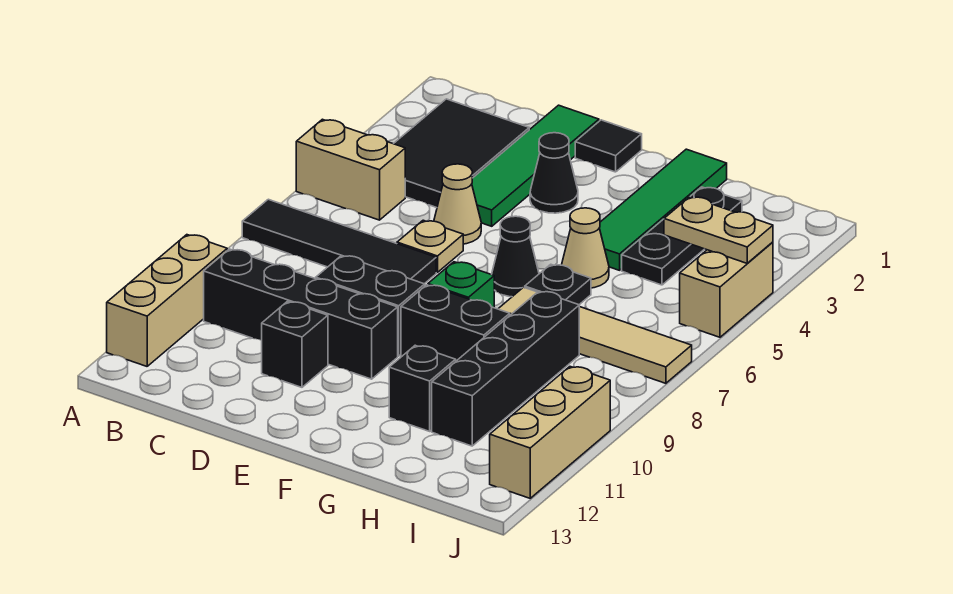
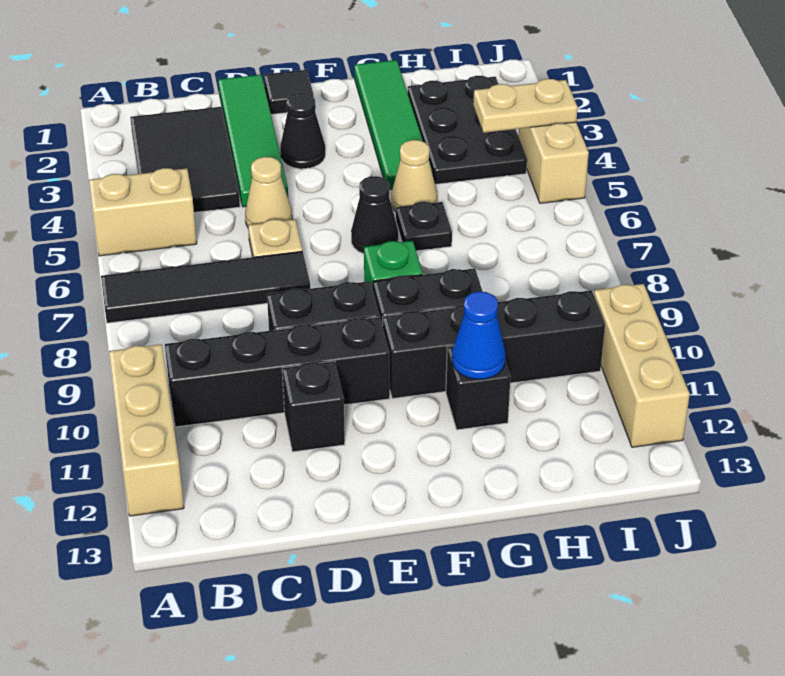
tan 1x4 tile [498,287,692,383] -> none
none -> blue 1x1 cone [452,292,506,379]
black 1x3 plate [622,187,742,285] -> black 2x3 plate [408,76,527,184]
black 1x4 brick [432,291,579,446] -> black 1x4 brick turned to [383,290,605,399]

